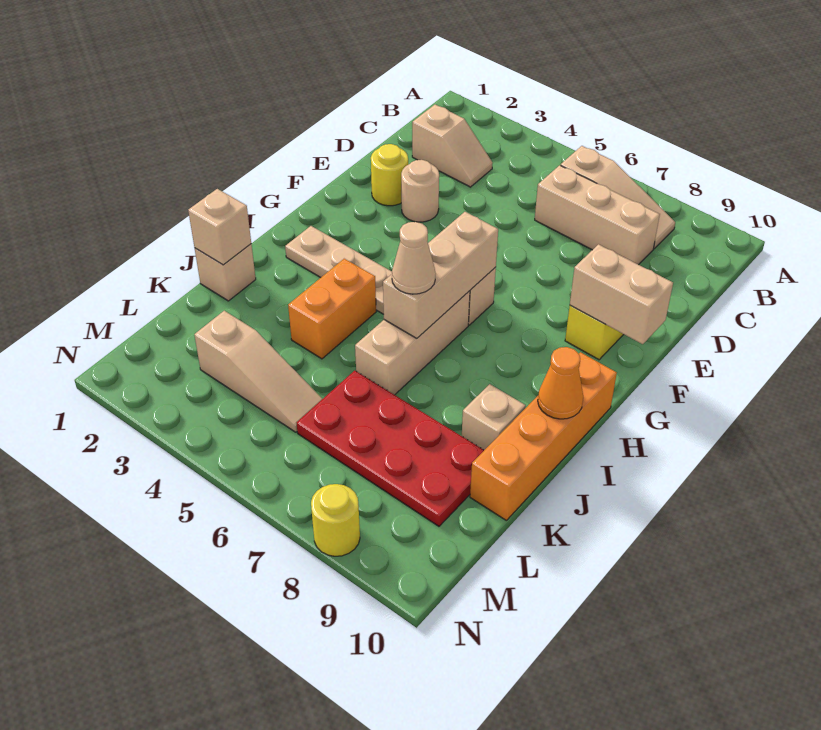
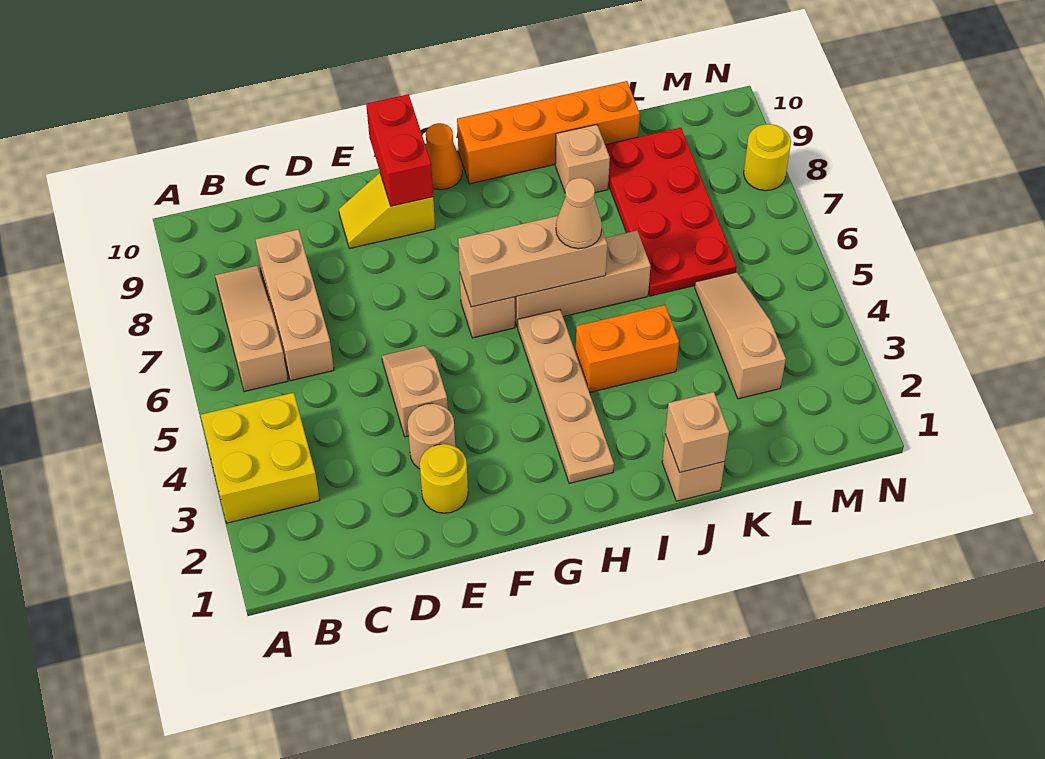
none -> yellow 2x2 brick [201,393,320,523]
tan 1x2 slope [412,105,493,187] -> tan 1x2 slope moved to [382,346,448,437]
tan 1x2 brick [570,244,673,344] -> red 1x2 brick [366,94,433,206]
orange 1x1 cone [538,347,583,419] -> orange 1x1 cone moved to [426,123,462,190]

